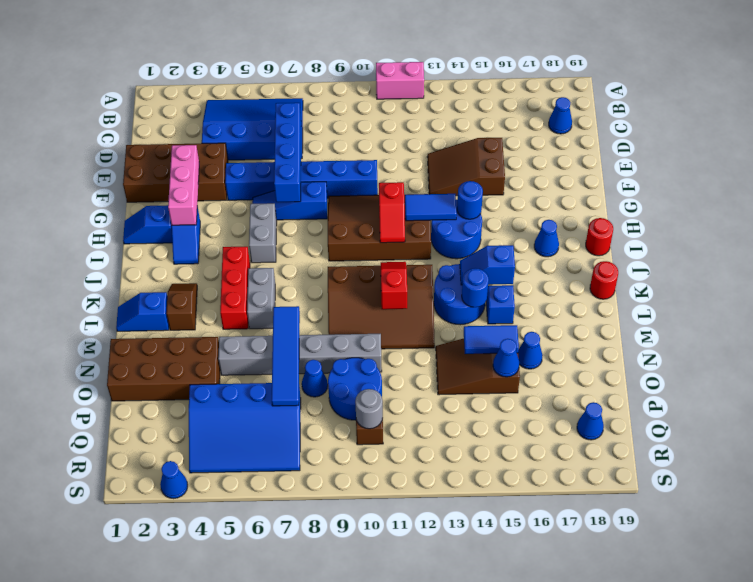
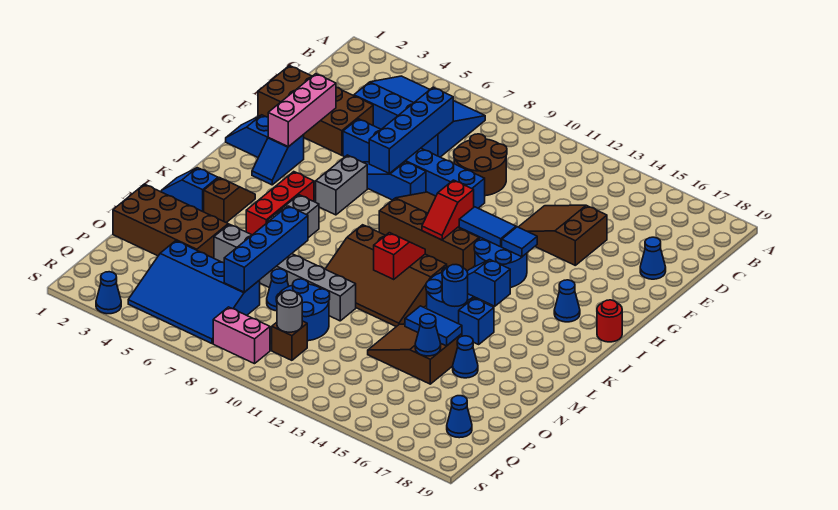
pink 1x2 brick [376,62,424,99] -> pink 1x2 brick moved to [213,307,270,364]
blue 1x1 cone [549,97,572,134] -> blue 1x1 cone moved to [640,237,666,279]
none -> brown 2x2 round brick [454,134,507,196]
blue 1x1 round brick [457,181,483,219] -> blue 1x1 tile [502,227,537,257]
red 1x1 round brick [590,261,618,299] -> none
blue 1x4 tile [272,306,300,406] -> blue 1x4 brick [224,206,308,292]

